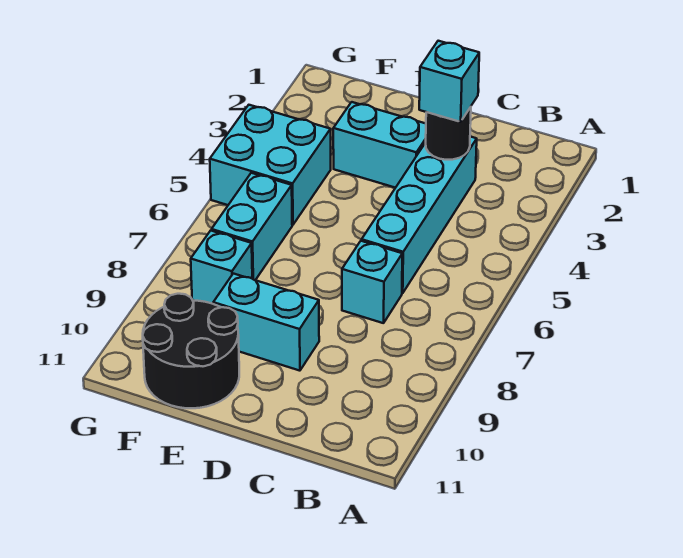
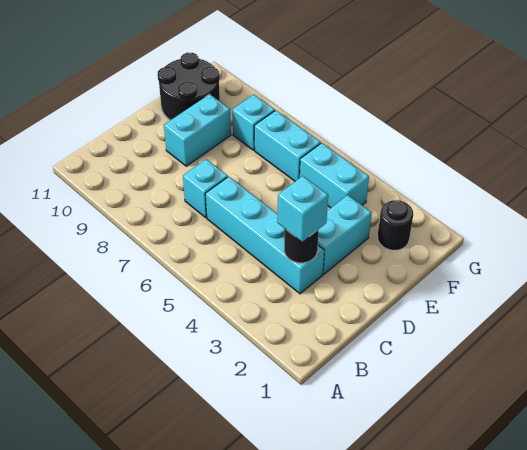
none -> black 1x1 round brick [378,200,413,250]
cyan 2x2 brick [210,105,331,225] -> cyan 1x2 brick [300,143,369,208]

